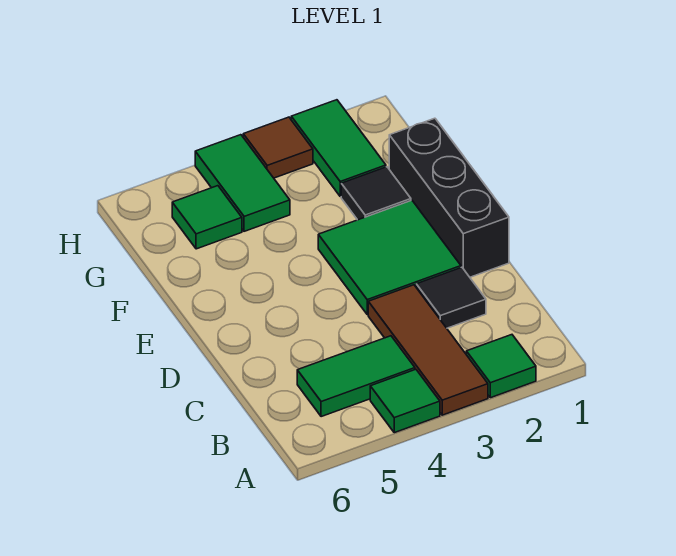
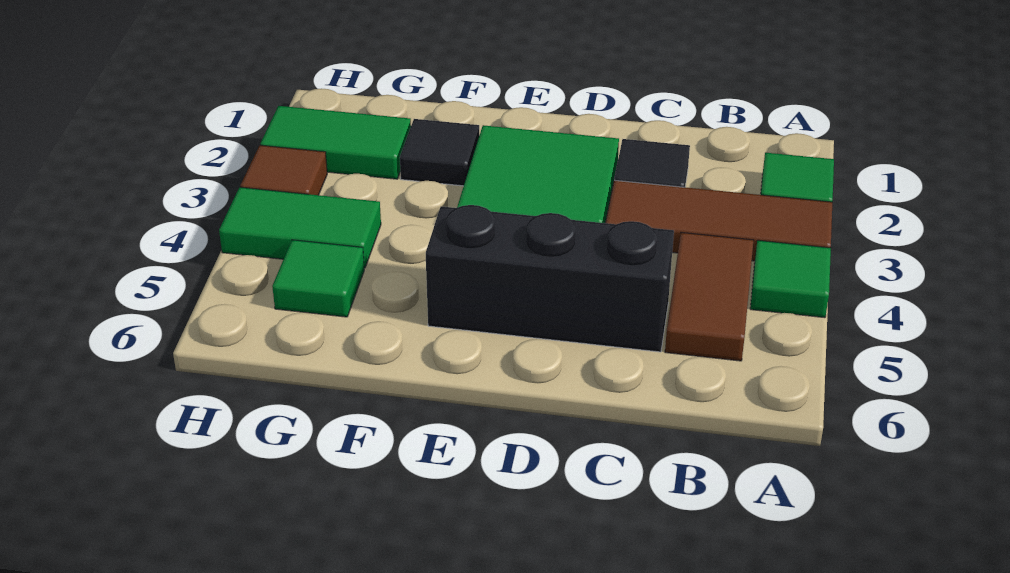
green 1x2 tile [297,336,415,417] -> brown 1x2 tile [665,232,753,361]
black 1x3 brick [389,118,509,277] -> black 1x3 brick moved to [426,205,674,352]

